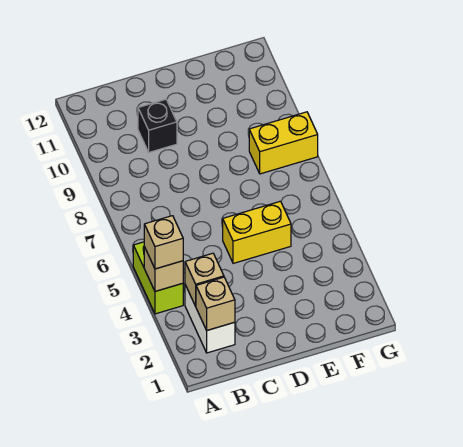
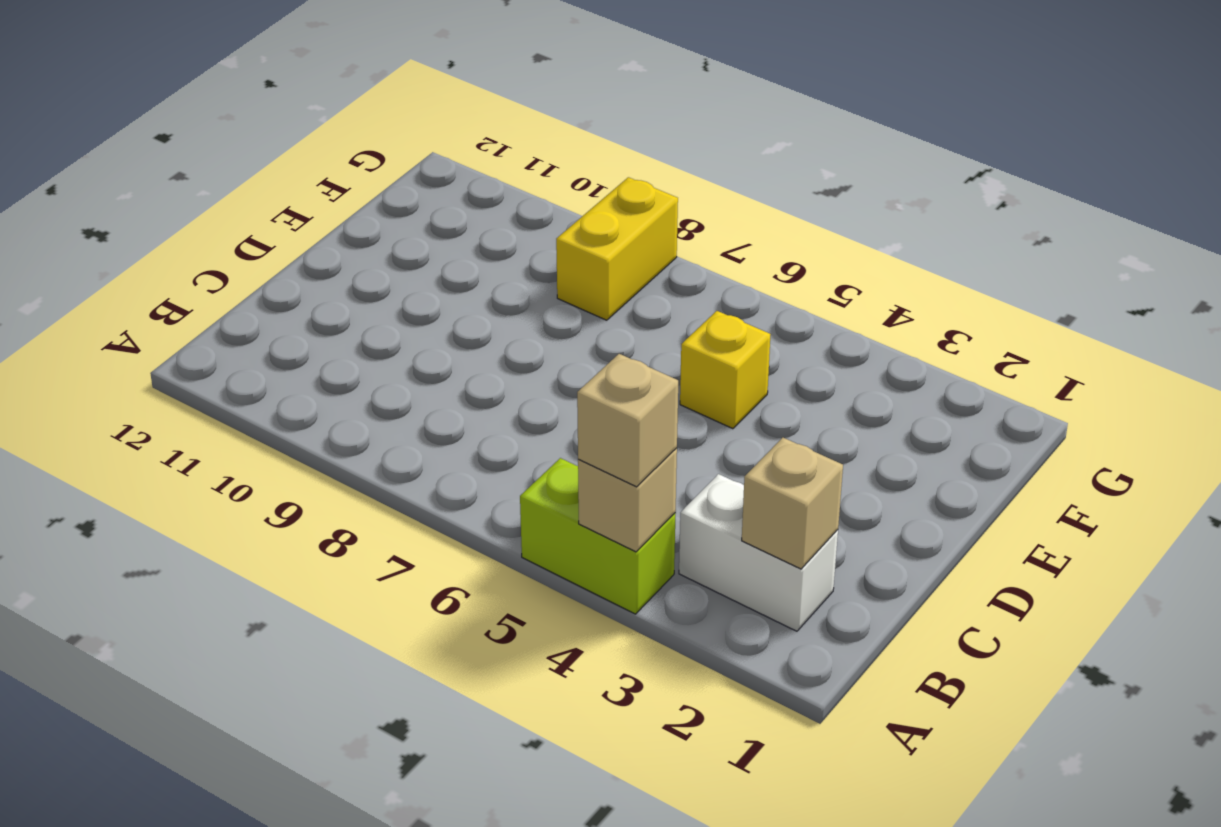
tan 1x1 brick [185,253,224,306] -> none
black 1x1 brick [138,99,177,152] -> none
yellow 1x2 brick [223,201,291,263] -> yellow 1x1 brick [680,311,771,429]

